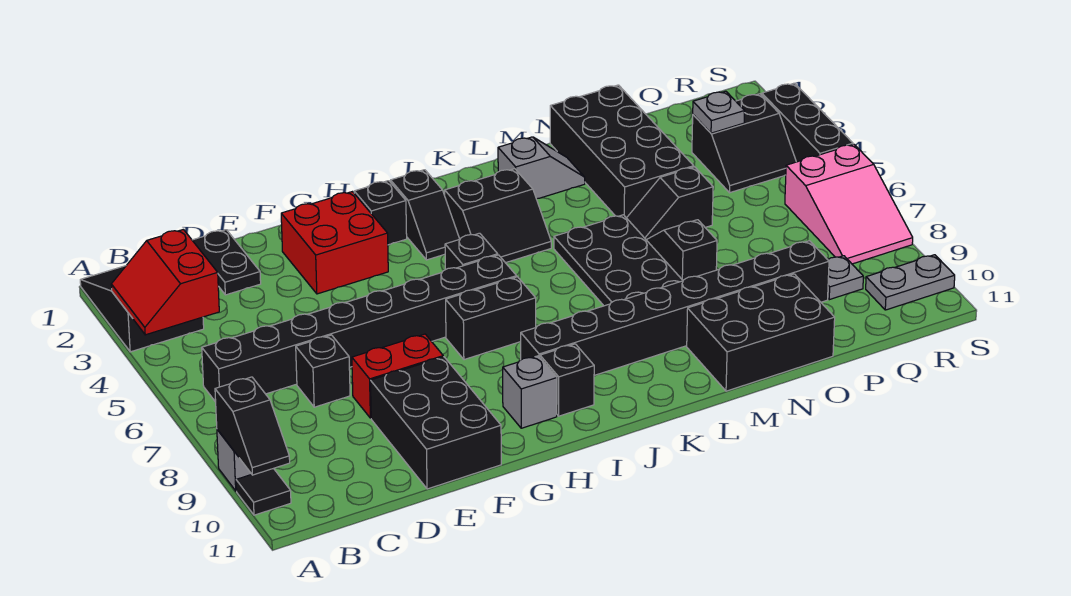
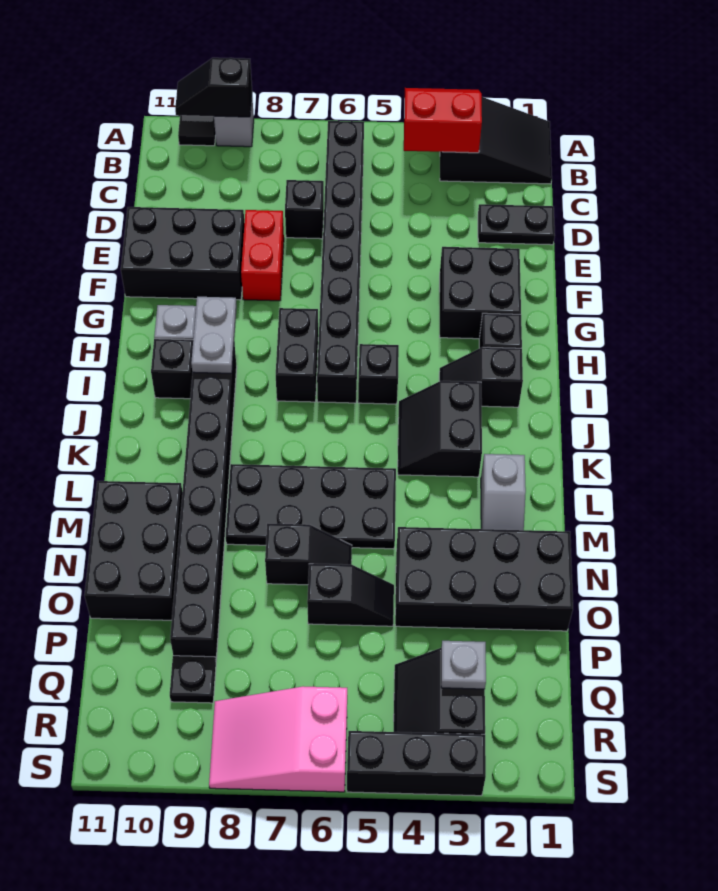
red 2x2 brick [281,192,388,294] -> black 2x2 brick [440,247,521,339]
black 1x2 slope [627,167,713,240] -> black 1x2 slope turned to [307,564,394,626]
grey 1x1 plate [828,256,863,300] -> black 1x1 plate [170,656,216,703]
grey 1x2 plate [866,255,955,310] -> grey 1x2 plate moved to [191,297,237,373]

